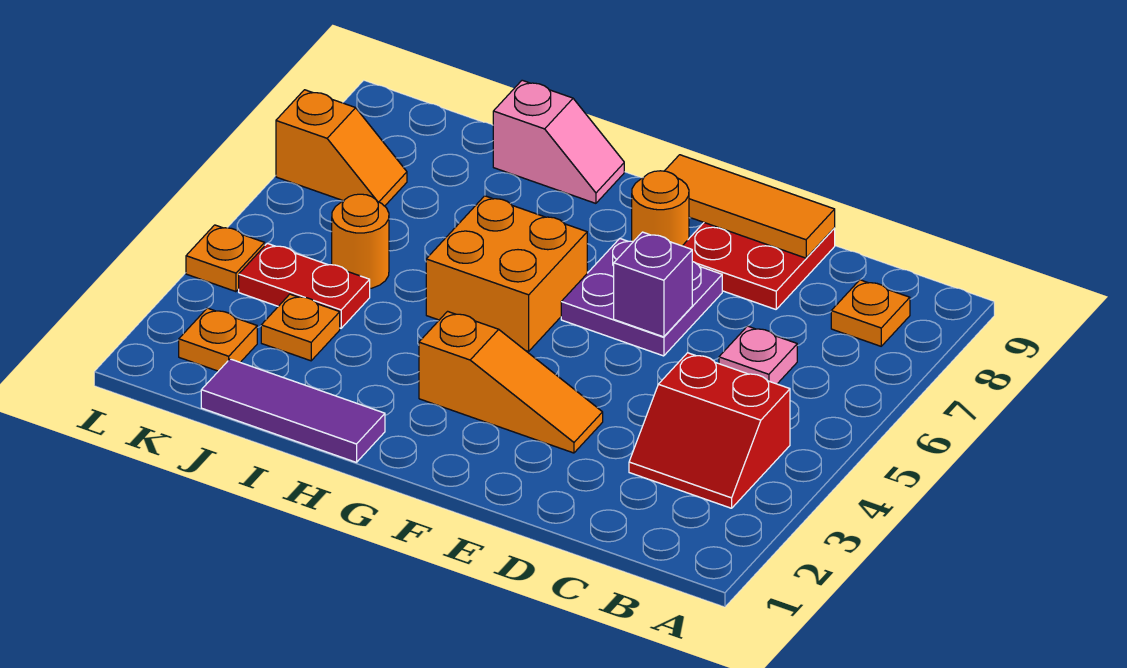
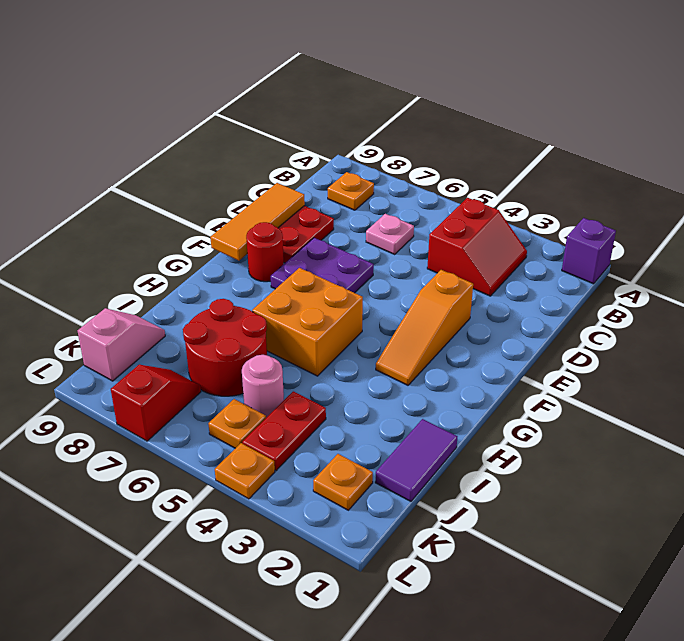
orange 1x3 slope [419,311,603,453] -> orange 1x3 slope turned to [376,270,473,385]
purple 1x1 brick [614,232,692,337] -> purple 1x1 brick moved to [562,218,616,284]
orange 1x1 round brick [632,171,689,246] -> red 1x1 round brick [246,222,284,282]
purple 1x3 tile [201,359,385,462] -> purple 1x2 tile [375,419,457,501]
pink 1x2 slope [493,80,624,203] -> pink 1x2 slope moved to [78,308,165,381]
none -> red 2x2 round brick [183,299,267,396]
orange 1x1 plate [261,294,340,361] -> orange 1x1 plate moved to [208,399,266,448]
orange 1x1 round brick [332,194,389,288] -> pink 1x1 round brick [242,355,284,418]
orange 1x2 slope [276,90,407,206] -> red 1x2 slope [111,365,201,441]

